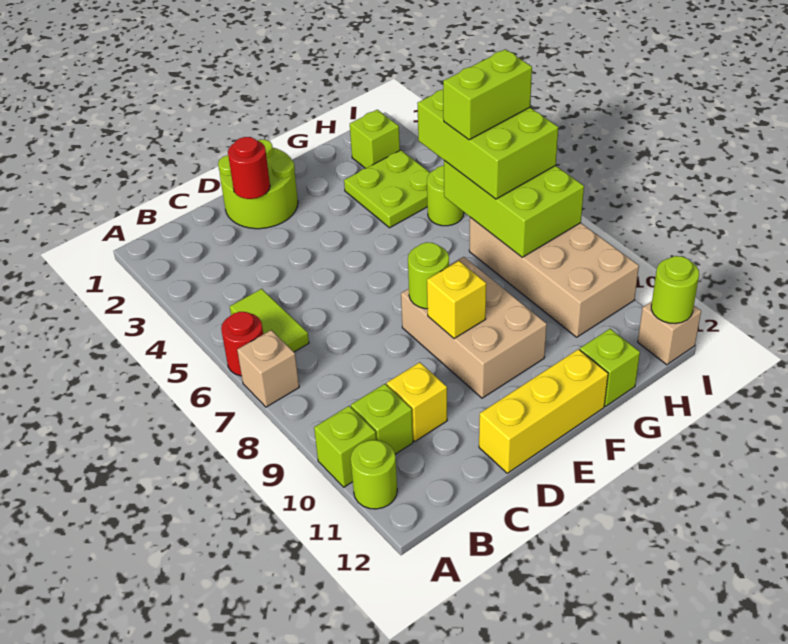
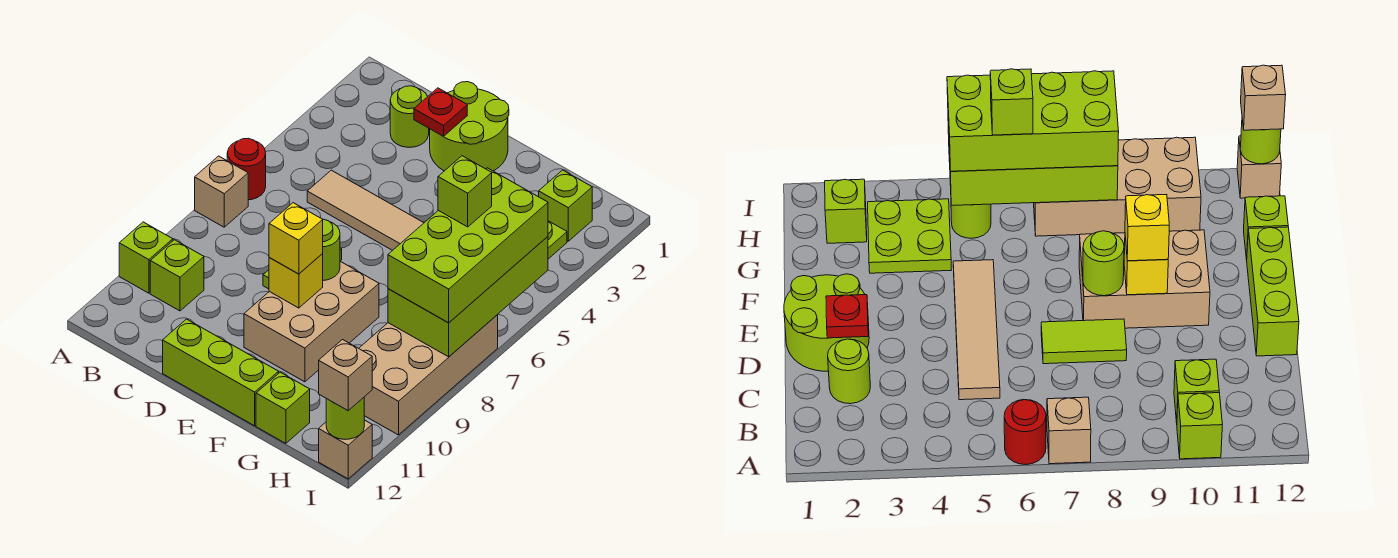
lime 1x1 round brick [351,440,397,509] -> lime 1x1 round brick moved to [390,86,429,147]
lime 1x2 tile [230,289,309,352] -> lime 1x2 tile moved to [1041,319,1127,364]
none -> tan 1x4 tile [307,170,423,250]
yellow 1x1 brick [387,362,447,441] -> yellow 1x1 brick moved to [269,203,323,274]
red 1x1 round brick [228,137,270,199] -> red 1x1 plate [414,88,467,137]
yellow 1x3 brick [479,349,608,473] -> lime 1x3 brick [163,319,279,426]
lime 2x3 brick [417,90,558,199] -> lime 2x4 brick [388,168,548,323]
lime 2x3 brick [444,160,584,257] -> lime 2x4 brick [388,237,548,357]
lime 1x2 brick [443,49,532,140] -> lime 1x1 brick [438,156,492,227]
none -> tan 1x1 brick [319,340,372,411]

